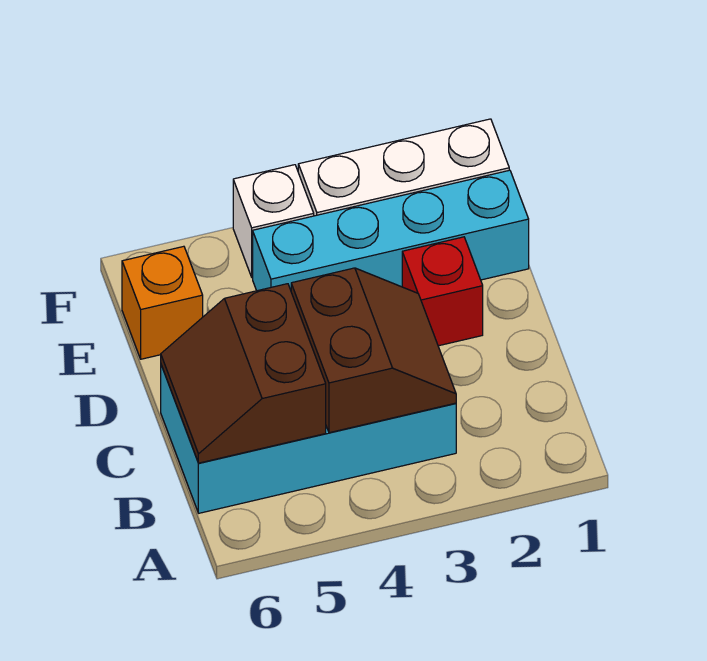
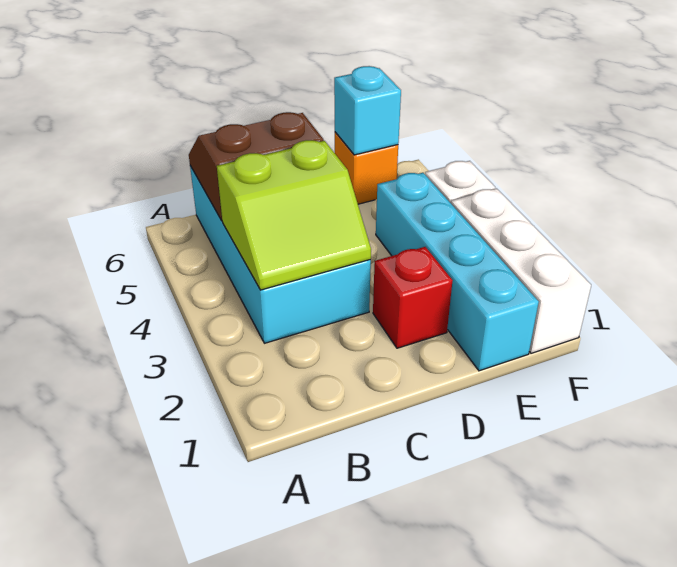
brown 2x2 slope [291,268,456,433] -> lime 2x2 slope [217,140,371,290]
none -> cyan 1x1 brick [334,66,401,155]

